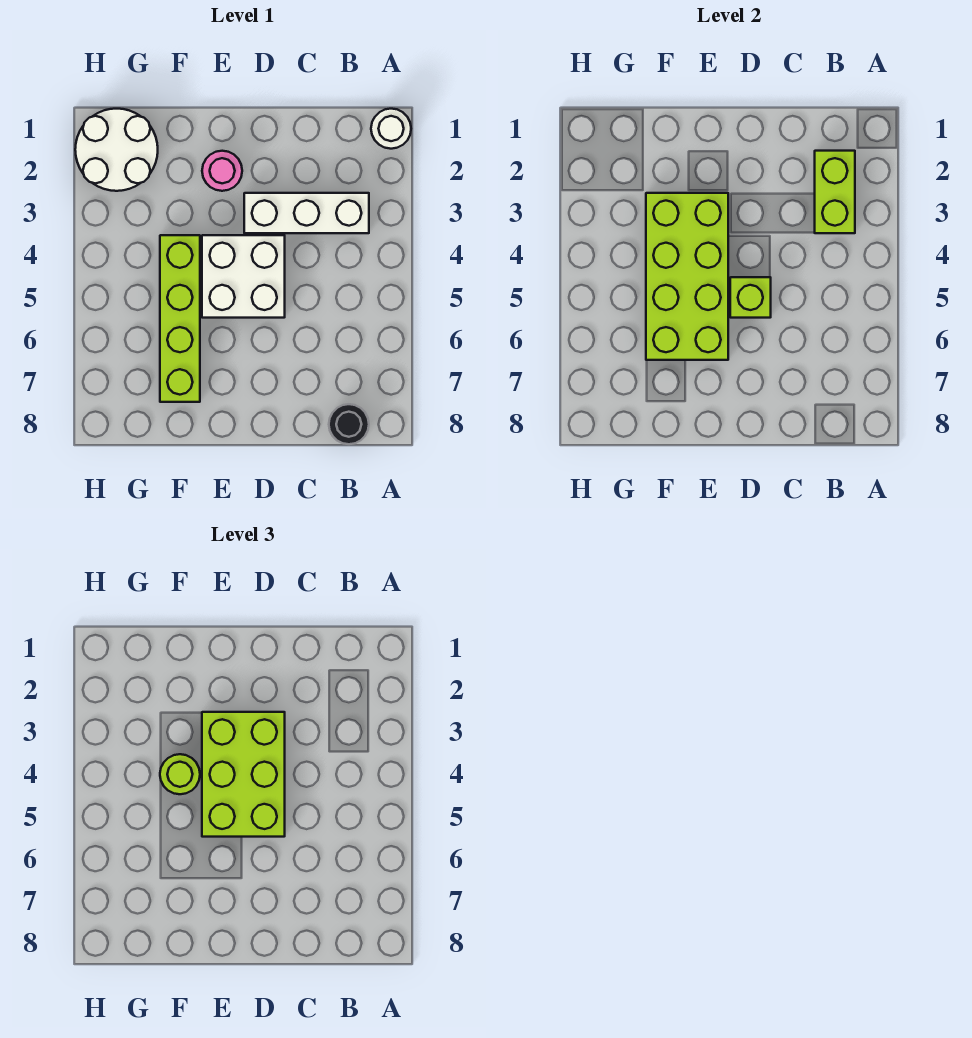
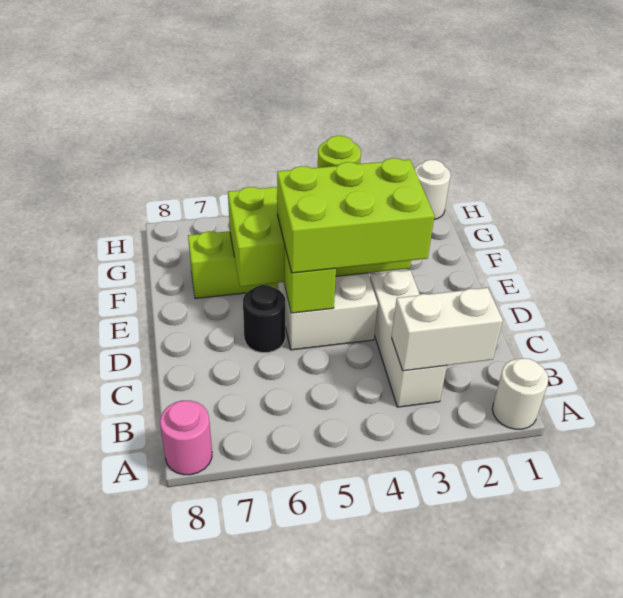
lime 1x2 brick [815,151,855,233] -> white 1x2 brick [392,288,503,371]
black 1x1 round brick [329,404,369,444] -> black 1x1 round brick moved to [243,285,285,353]
pink 1x1 round brick [202,151,242,191] -> pink 1x1 round brick moved to [160,401,212,475]
white 2x2 round brick [75,109,158,191] -> white 1x1 round brick [415,160,451,219]

